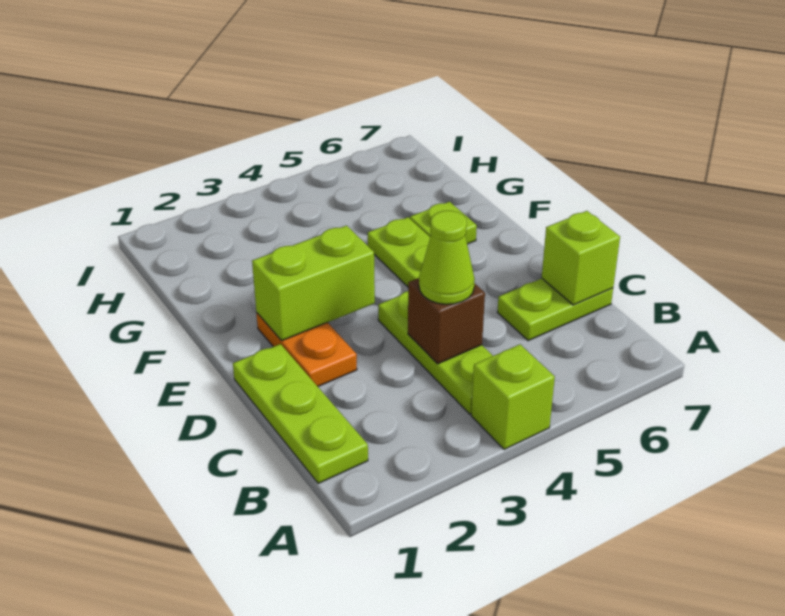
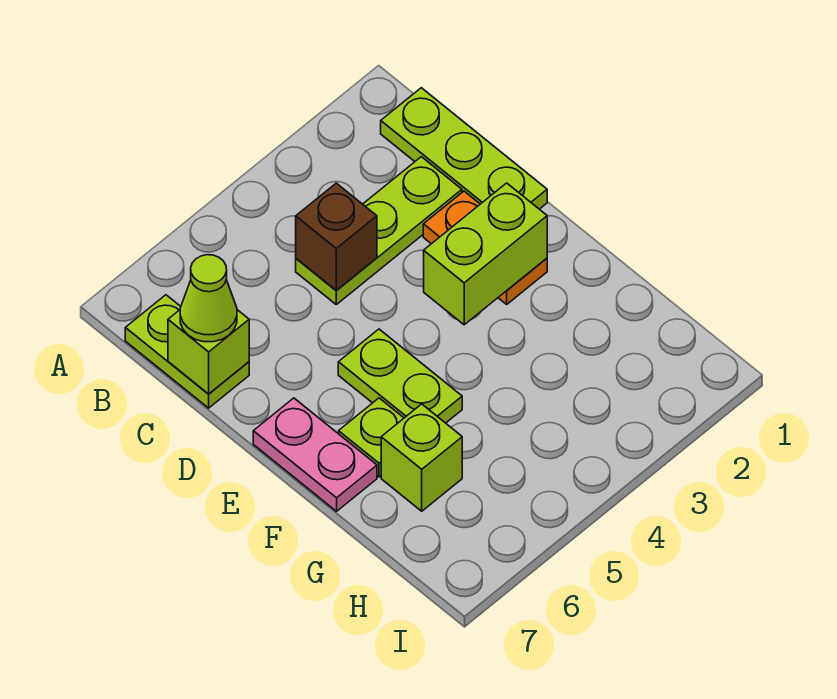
lime 1x1 brick [471,344,555,450] -> lime 1x1 brick moved to [381,404,462,511]
lime 1x3 plate [378,291,493,414] -> lime 1x3 plate turned to [296,157,462,304]
lime 1x1 cone [419,211,475,304] -> lime 1x1 cone moved to [180,255,237,342]
lime 1x2 plate [497,279,613,341] -> lime 1x2 plate turned to [125,295,249,408]
none -> pink 1x2 plate [253,398,377,511]

